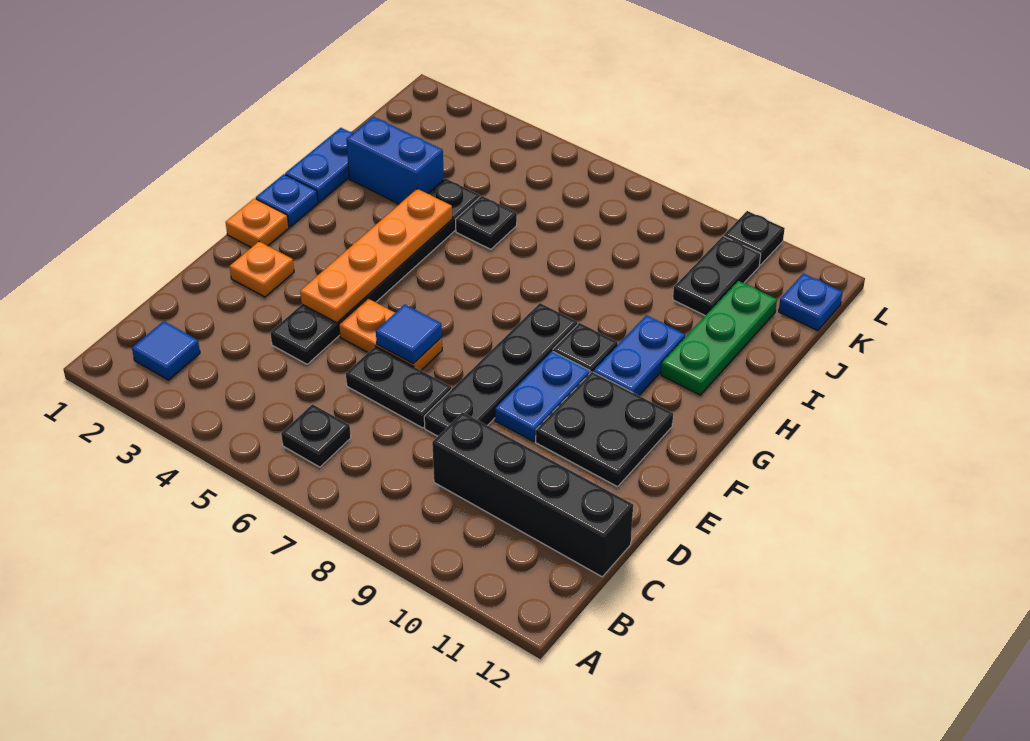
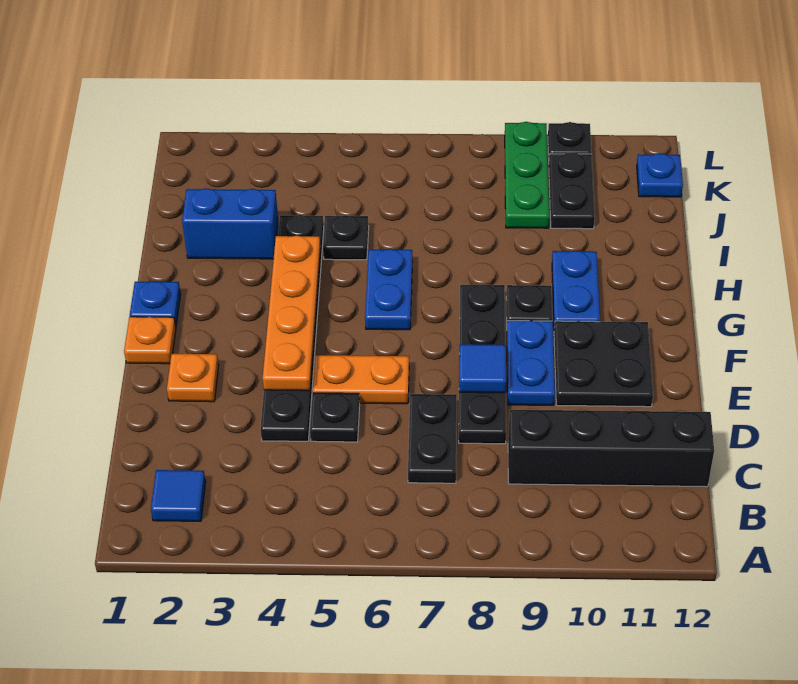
black 1x1 plate [281,404,351,467] -> black 1x1 plate moved to [310,393,360,442]
black 1x2 plate [346,346,451,428] -> black 1x2 plate turned to [408,394,457,483]
blue 1x1 tile [376,304,442,363] -> blue 1x1 tile moved to [459,344,506,393]
blue 1x2 plate [285,128,353,202] -> blue 1x2 plate moved to [365,249,413,330]
green 1x3 plate [661,281,777,395] -> green 1x3 plate moved to [505,122,549,228]

